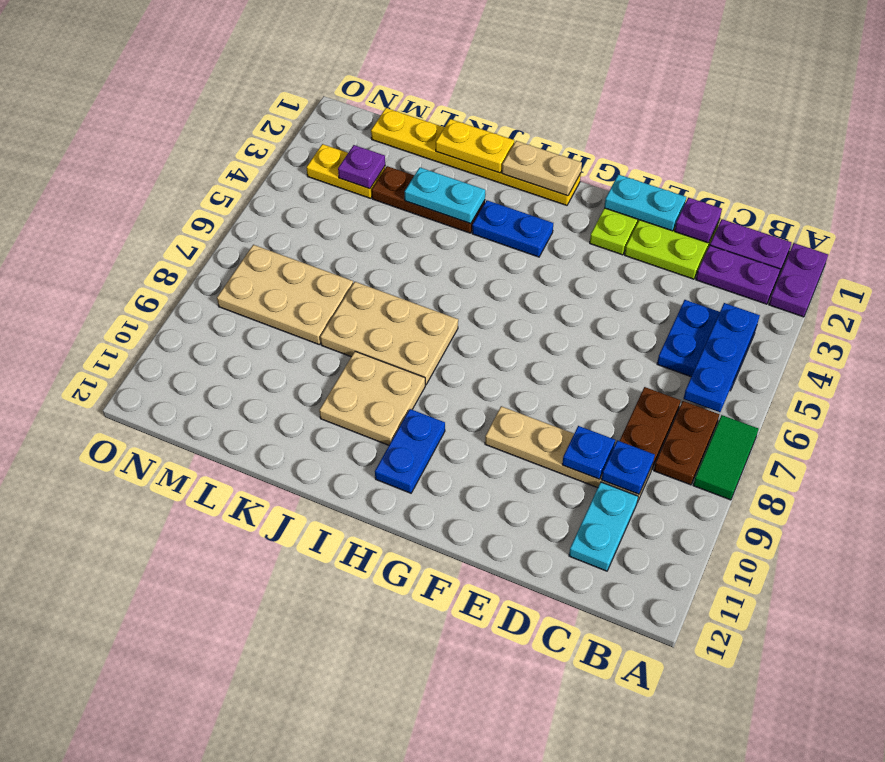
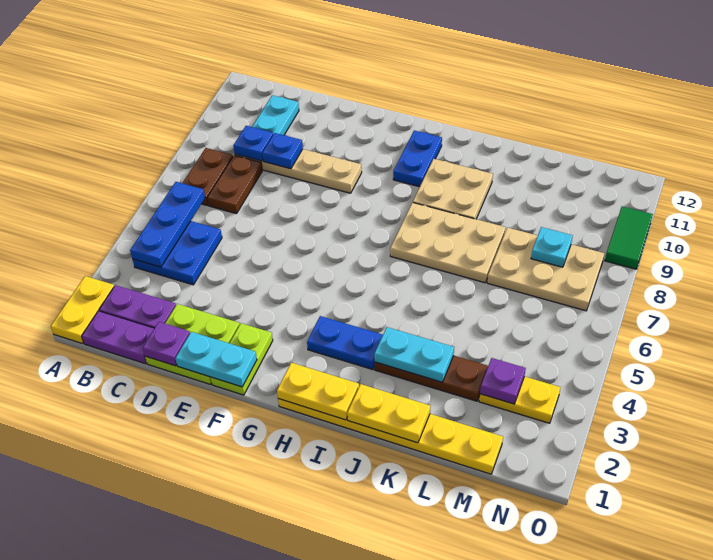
purple 1x2 plate [769,243,828,317] -> yellow 1x2 plate [51,276,114,344]
green 1x2 tile [693,415,758,500] -> green 1x2 tile moved to [605,206,653,269]
tan 1x2 plate [502,141,582,196] -> yellow 1x2 plate [277,363,359,420]
none -> cyan 1x1 plate [531,227,573,267]

